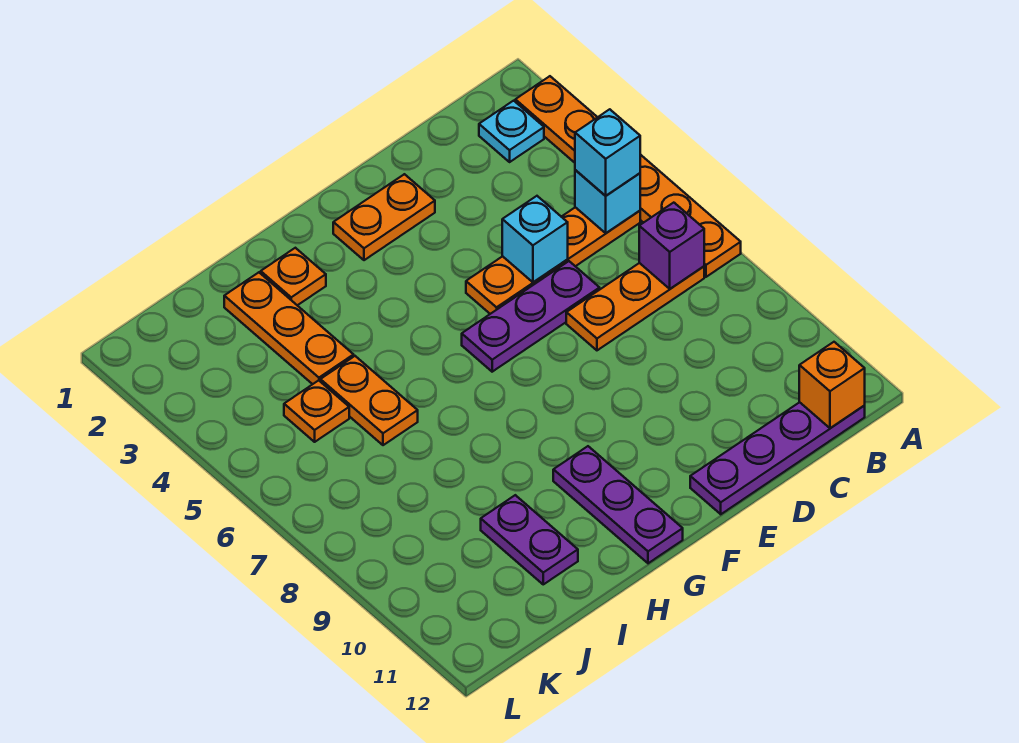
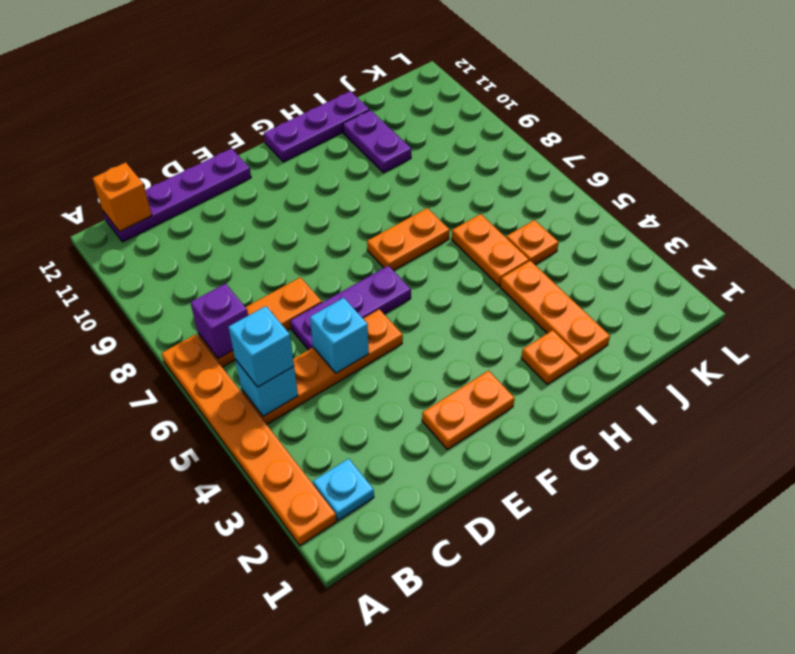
none -> orange 1x2 plate [367,208,450,271]
purple 1x3 plate [553,446,683,563] -> purple 1x3 plate turned to [264,91,369,162]

